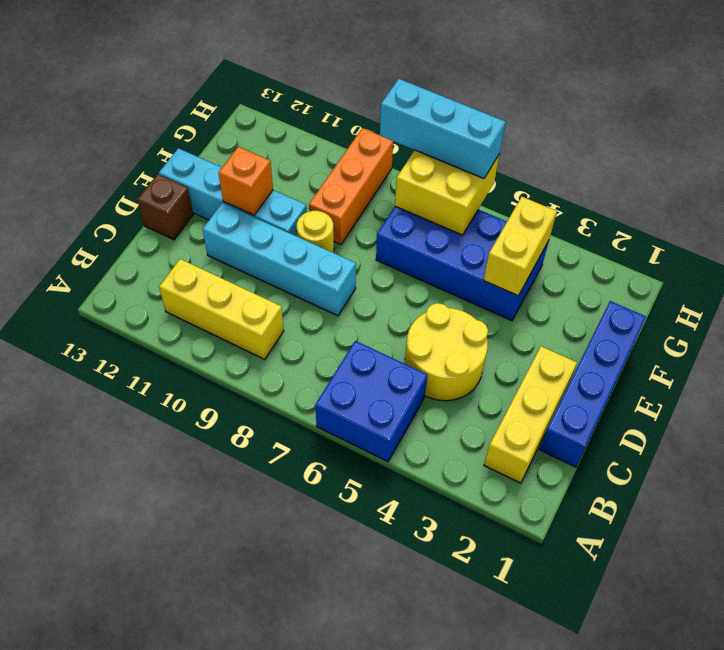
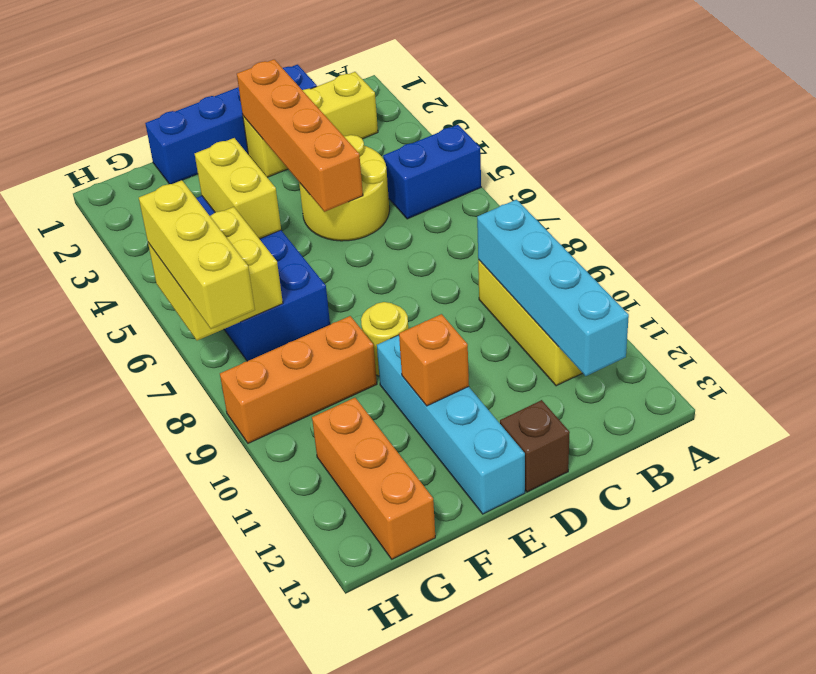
blue 2x2 brick [315,341,428,462] -> blue 1x2 brick [383,125,481,219]
none -> orange 1x4 brick [237,59,363,212]
cyan 1x4 brick [202,203,356,316] -> cyan 1x4 brick moved to [477,200,629,376]
yellow 1x2 brick [484,197,557,296] -> yellow 1x2 brick turned to [195,138,281,239]
none -> orange 1x3 brick [312,398,435,559]
cyan 1x3 brick [380,79,505,179] -> yellow 1x3 brick [139,180,255,329]

